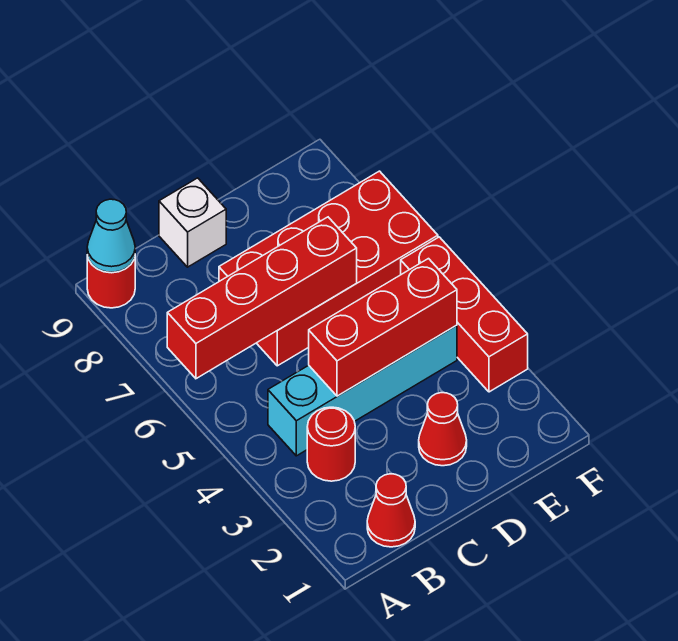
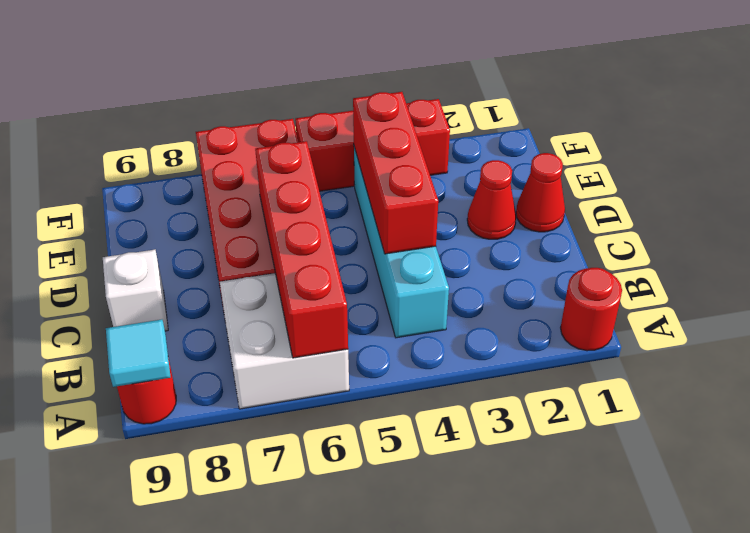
none -> white 2x2 brick [220,273,349,409]
cyan 1x1 cone [87,199,135,272] -> cyan 1x1 tile [106,320,171,387]
red 1x1 cone [367,474,415,547] -> red 1x1 cone moved to [516,153,565,232]
red 1x1 round brick [307,407,355,481] -> red 1x1 round brick moved to [561,268,622,351]

